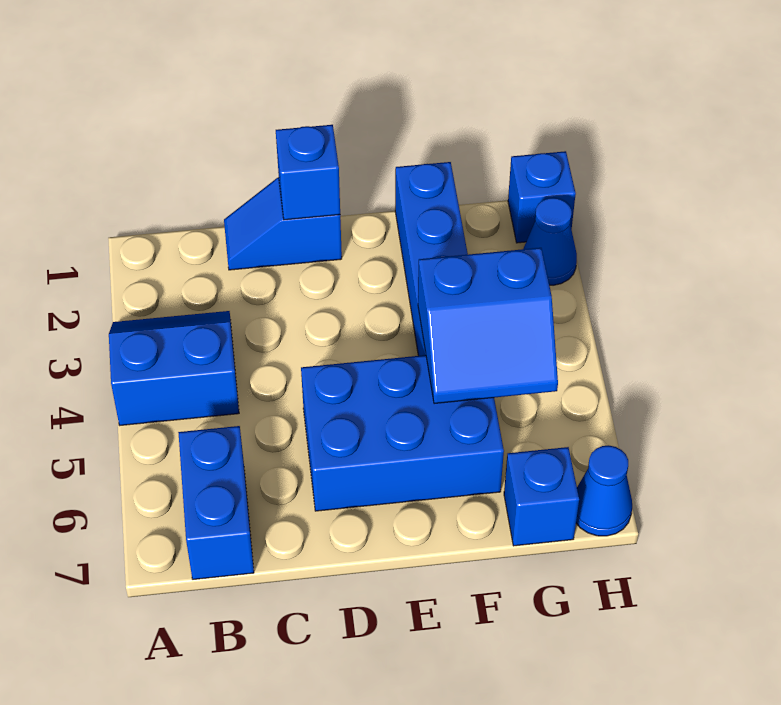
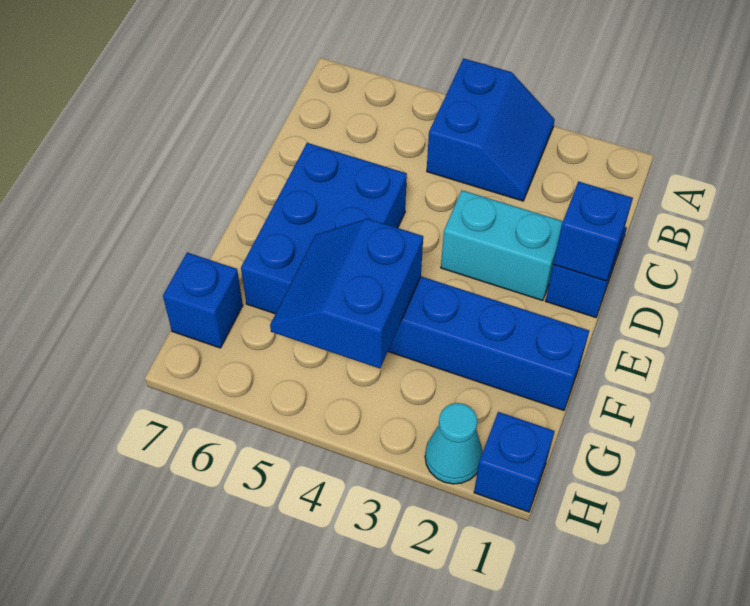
blue 1x2 brick [178,426,254,580] -> none
none -> cyan 1x2 brick [441,190,563,301]
blue 1x1 cone [523,198,577,285] -> cyan 1x1 cone [425,403,483,484]
blue 1x1 cone [576,445,632,536] -> none

